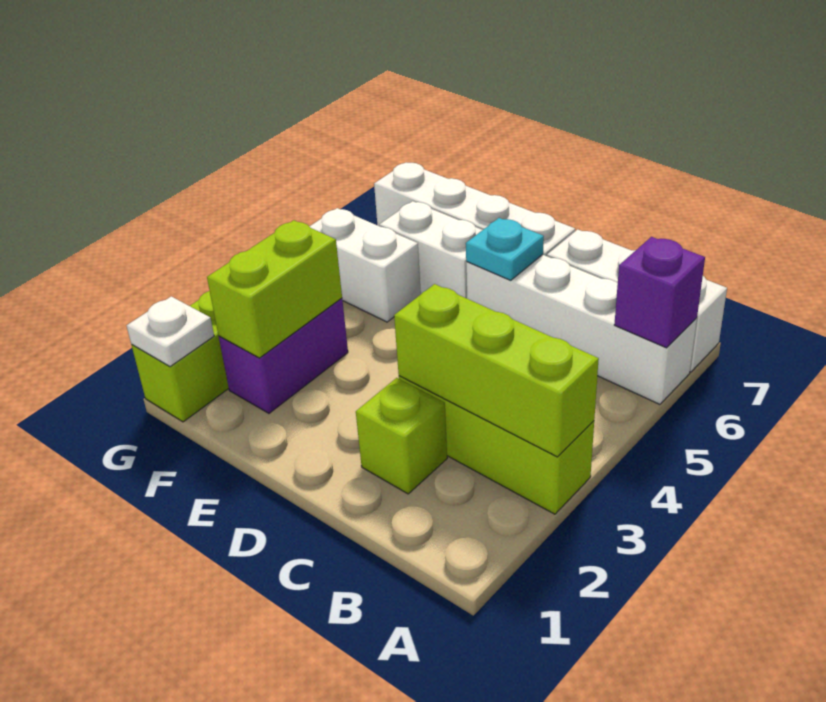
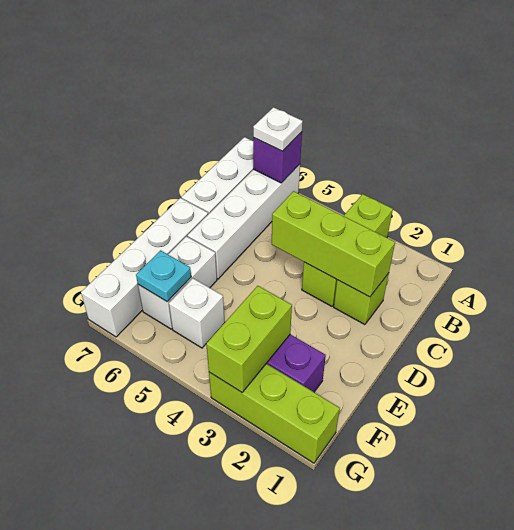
lime 1x3 brick [394,284,599,457] -> lime 1x3 brick turned to [272,191,395,297]
cyan 1x1 plate [466,218,544,280] -> cyan 1x1 plate moved to [136,250,191,302]
lime 1x2 brick [207,220,342,358] -> lime 1x2 brick turned to [206,286,292,392]
white 1x2 brick [309,208,421,322] -> white 1x1 brick [169,278,225,348]
white 1x1 plate [127,296,214,367] -> white 1x1 plate moved to [253,107,303,151]

